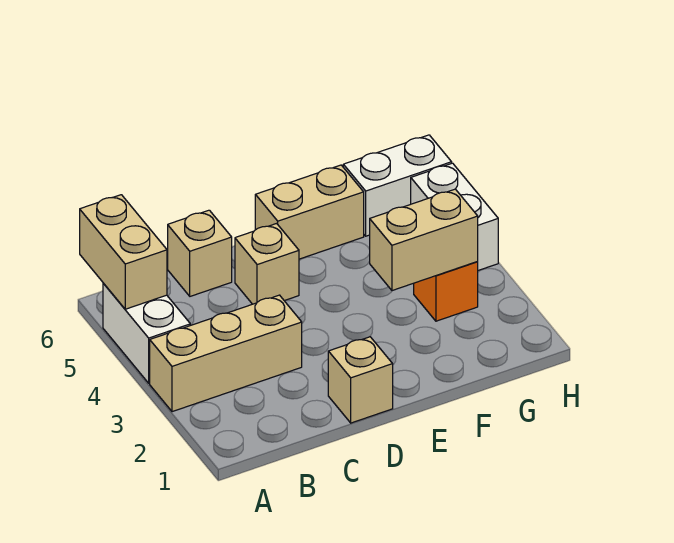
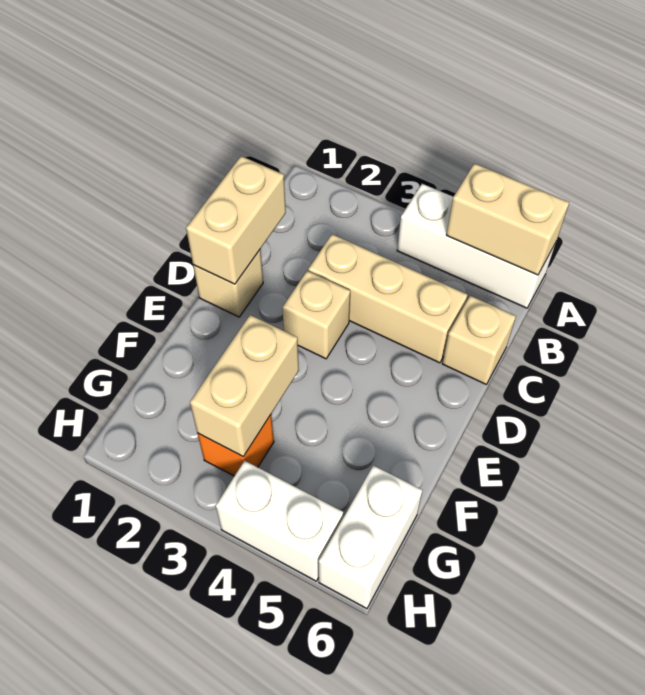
tan 1x3 brick [150,295,302,412] -> tan 1x3 brick turned to [308,234,467,363]
white 1x2 brick [103,283,190,383] -> white 1x3 brick [397,184,556,308]
tan 1x1 brick [235,223,299,304] -> tan 1x1 brick moved to [282,271,350,359]
tan 1x2 brick [255,165,364,259] -> tan 1x2 brick moved to [186,156,286,284]

